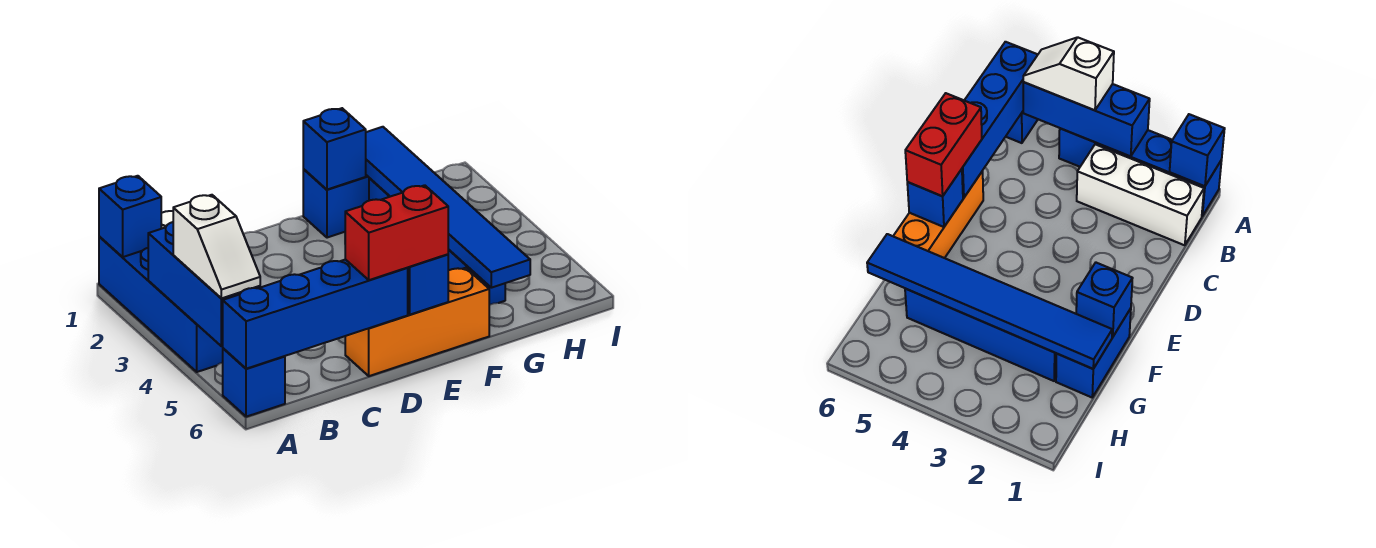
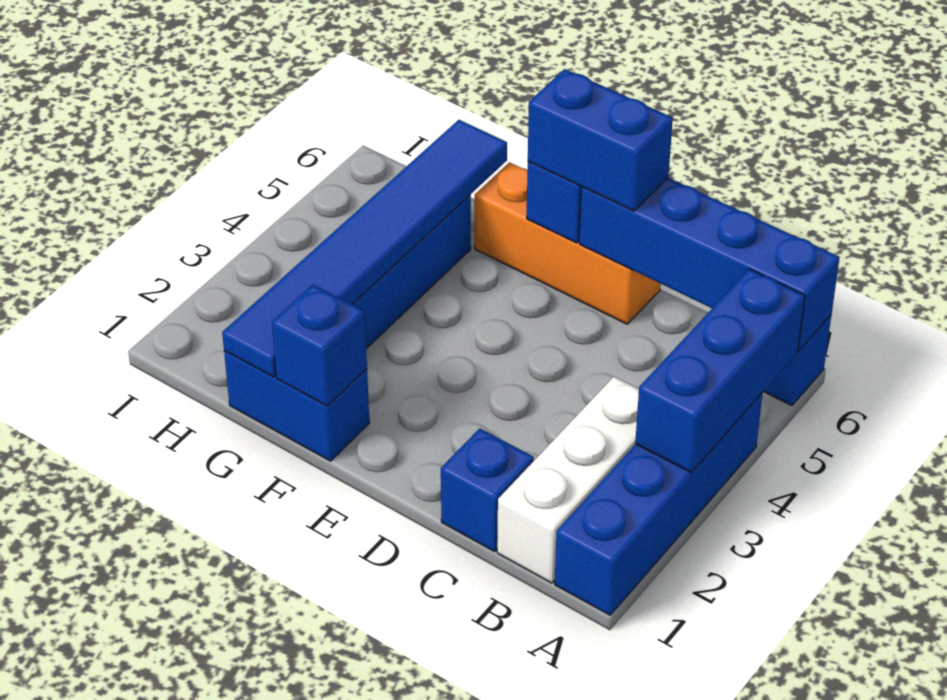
blue 1x1 brick [99,176,161,257] -> blue 1x1 brick moved to [441,428,534,552]
white 1x2 slope [173,195,260,298] -> none
red 1x2 brick [345,185,448,280] -> blue 1x2 brick [528,69,673,211]

